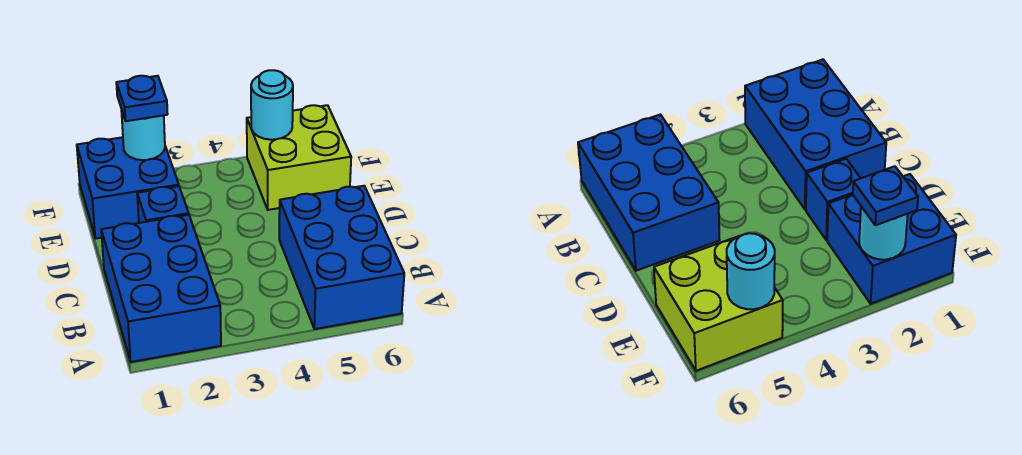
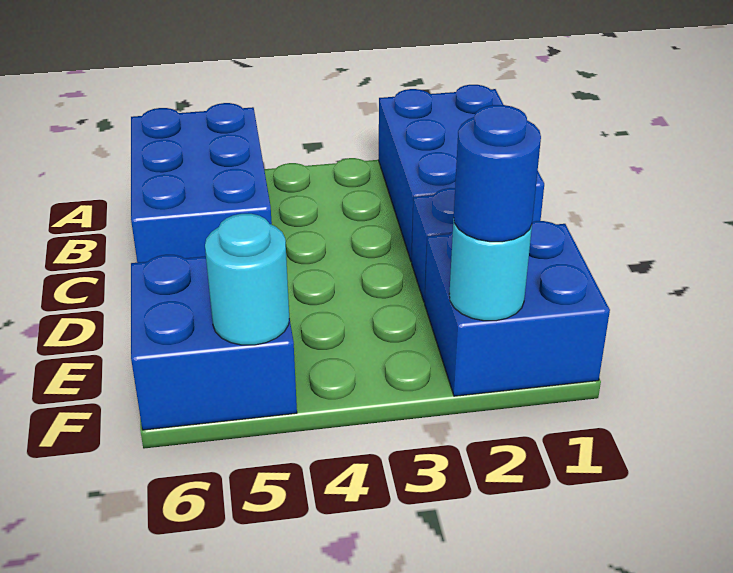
lime 2x2 brick [247,105,351,210] -> blue 2x2 brick [131,255,297,430]
blue 1x1 plate [116,76,168,121] -> blue 1x1 round brick [454,105,541,242]

